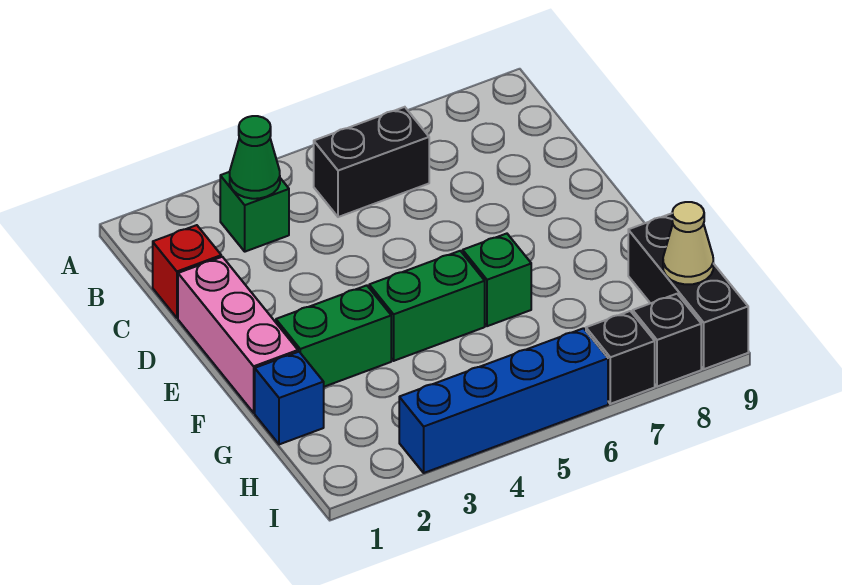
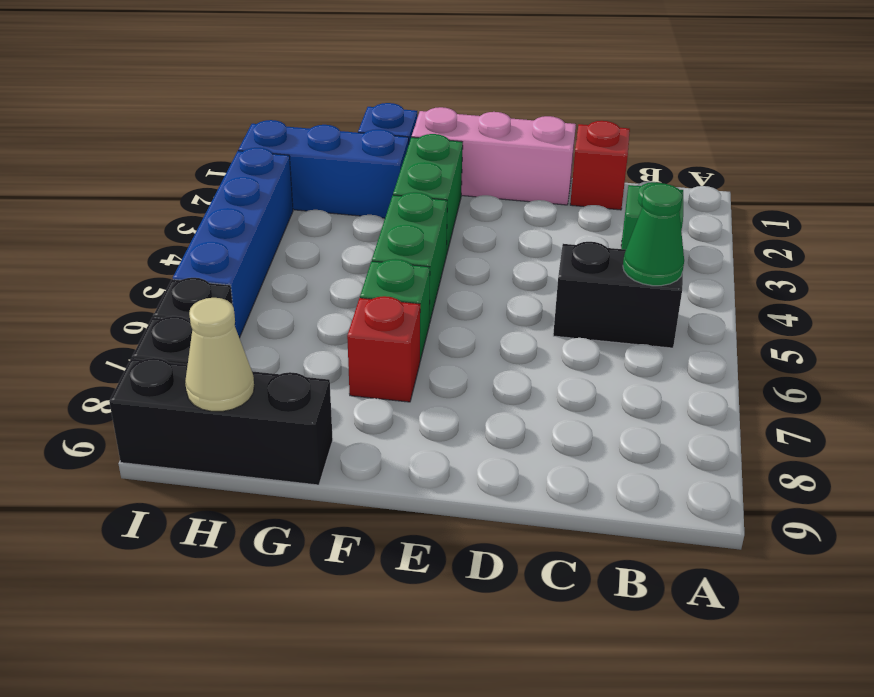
green 1x1 cone [230,116,280,199] -> green 1x1 cone moved to [623,183,684,286]
black 1x2 brick [314,107,429,217] -> black 1x2 brick turned to [553,242,683,348]
none -> red 1x1 brick [347,296,420,402]
none -> blue 1x3 brick [238,120,409,218]

